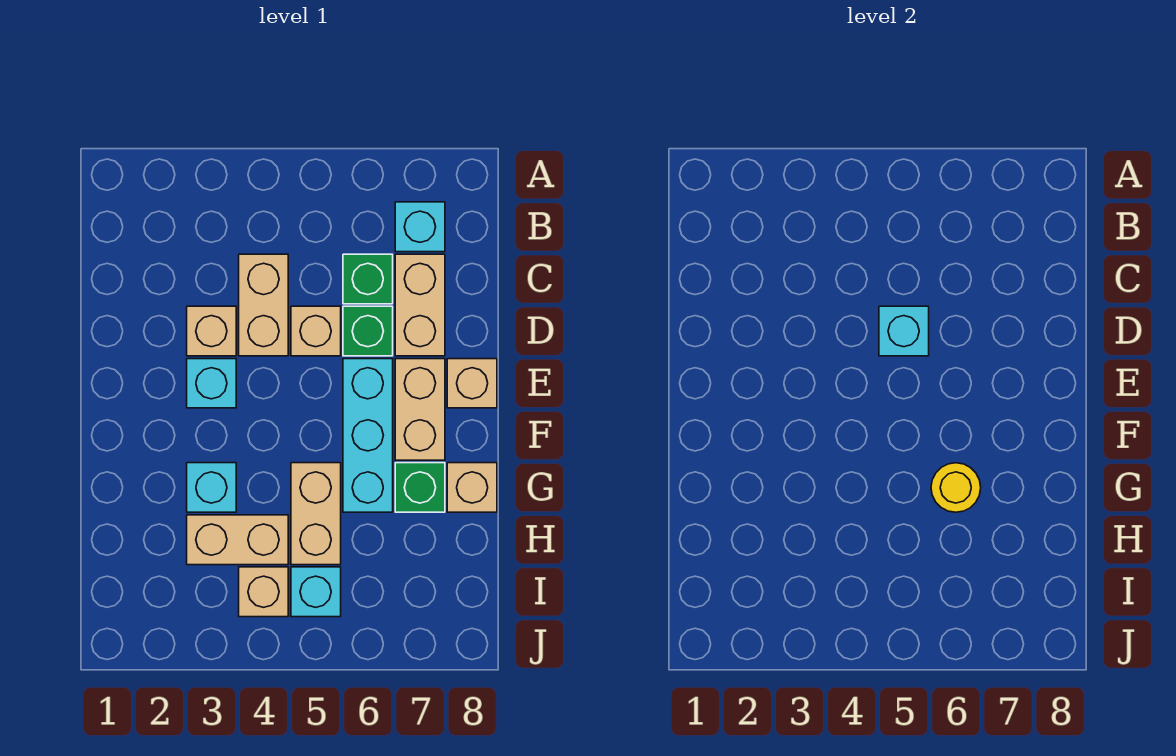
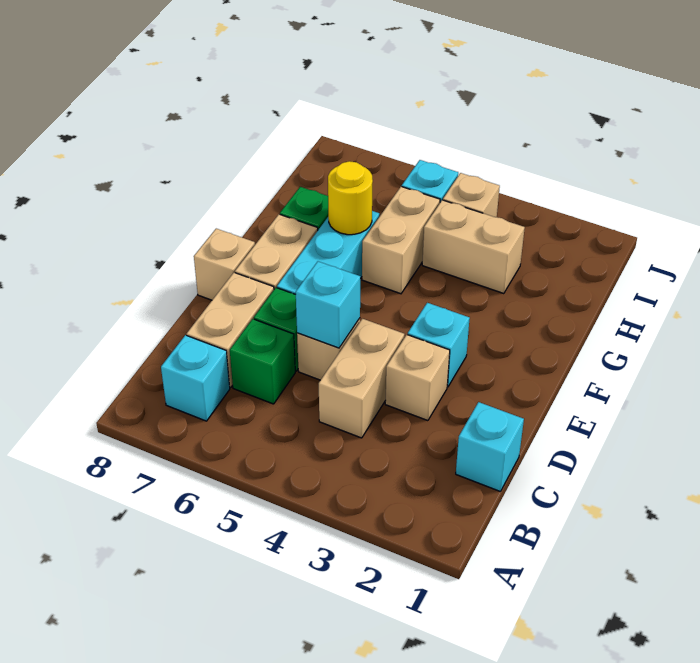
cyan 1x1 brick [187,463,236,512] -> cyan 1x1 brick moved to [456,402,524,491]
tan 1x1 brick [447,463,497,512] -> none

